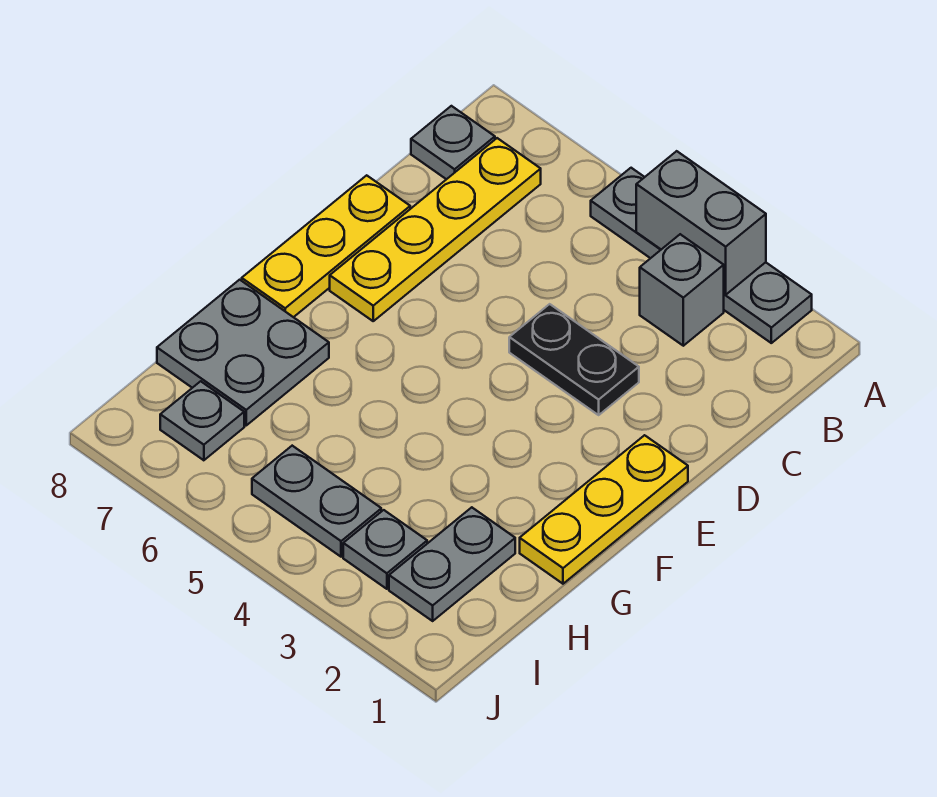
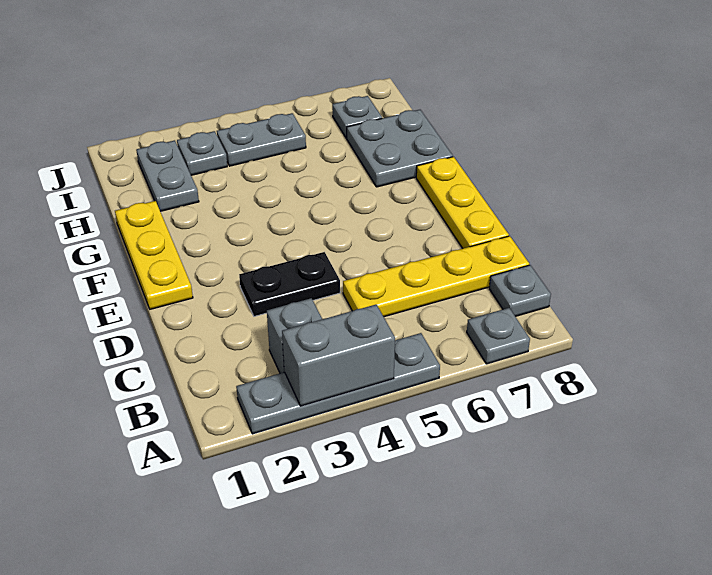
none -> grey 1x1 plate [467,308,530,364]
yellow 1x4 plate [330,138,541,321] -> yellow 1x4 plate turned to [343,236,529,317]

